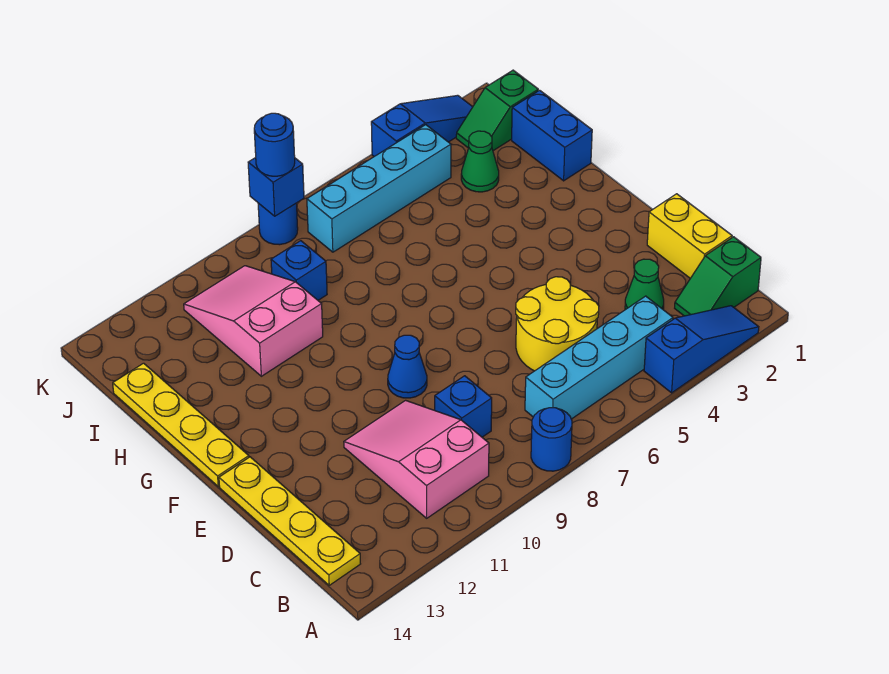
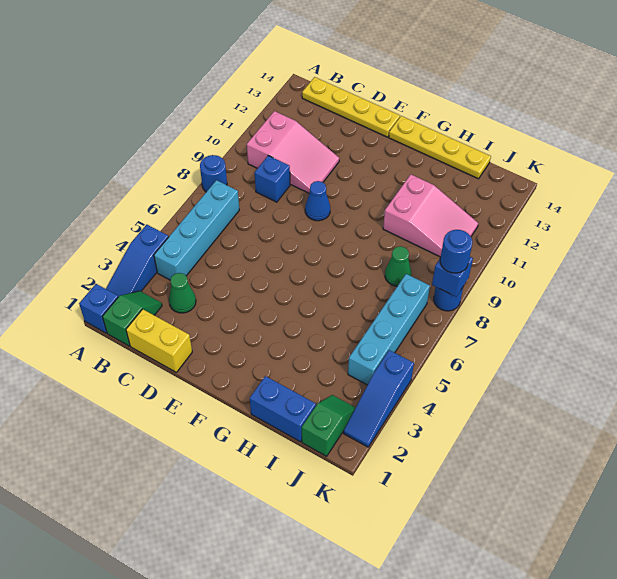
yellow 2x2 round brick [516,277,599,371] -> none
green 1x1 cone [461,131,499,192] -> green 1x1 cone moved to [385,246,411,286]
blue 1x1 brick [271,241,327,300] -> blue 1x1 brick moved to [79,284,118,333]

